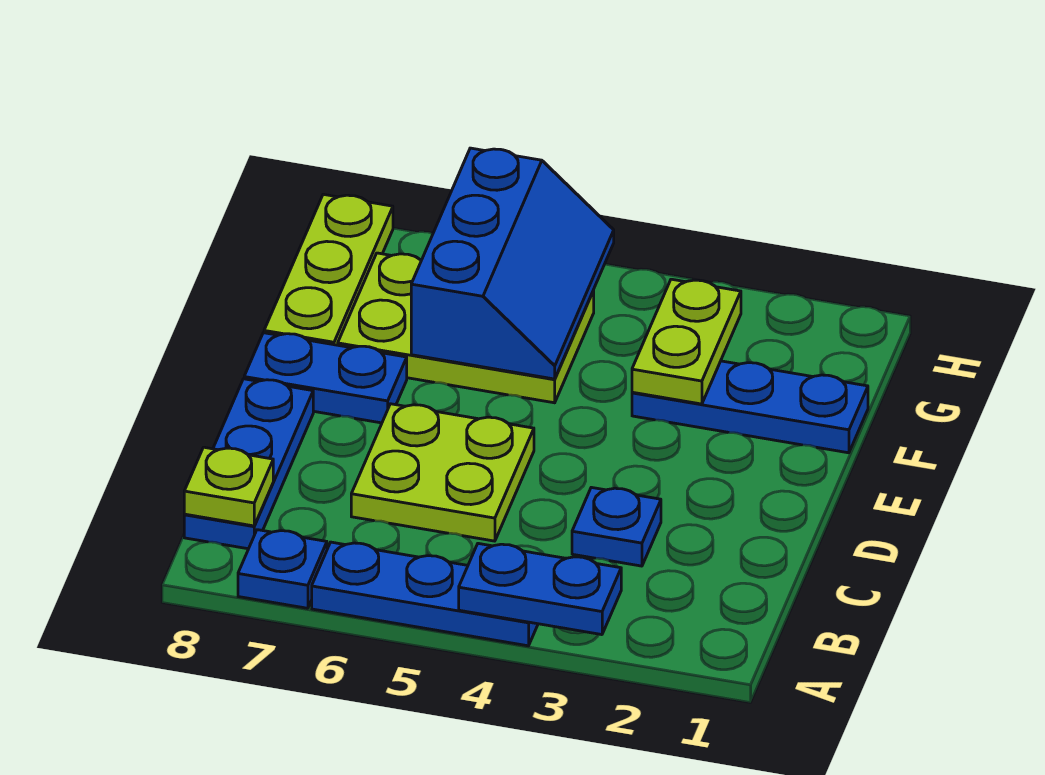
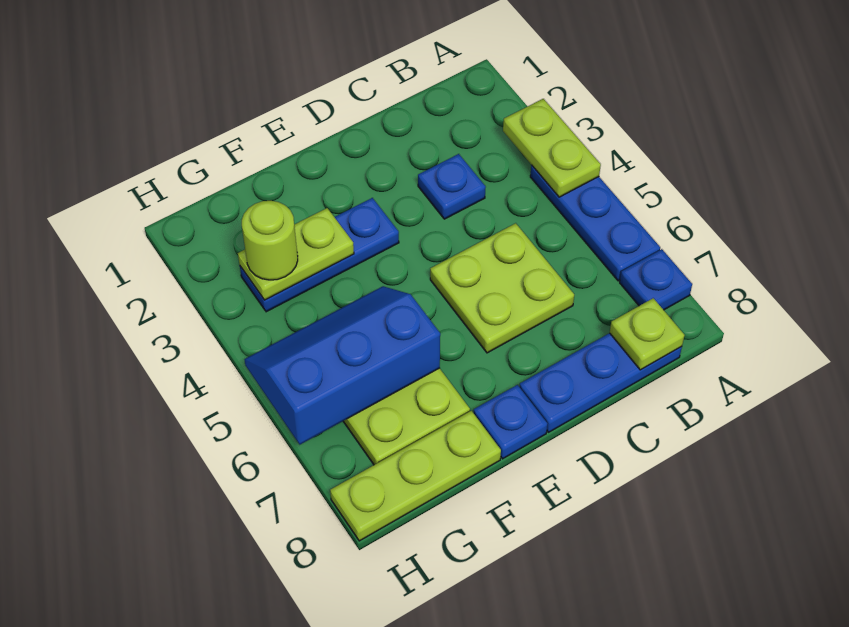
blue 1x2 plate [459,543,621,635] -> lime 1x2 plate [503,99,601,197]
blue 1x2 plate [244,333,407,423] -> blue 1x1 plate [474,385,547,459]
blue 1x3 plate [632,361,868,453] -> blue 1x3 plate turned to [240,198,399,312]
none -> lime 1x1 round brick [242,201,298,280]

